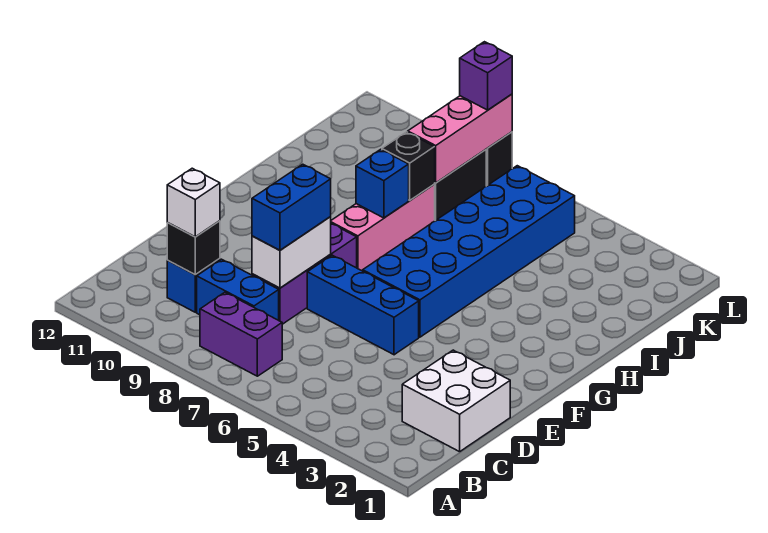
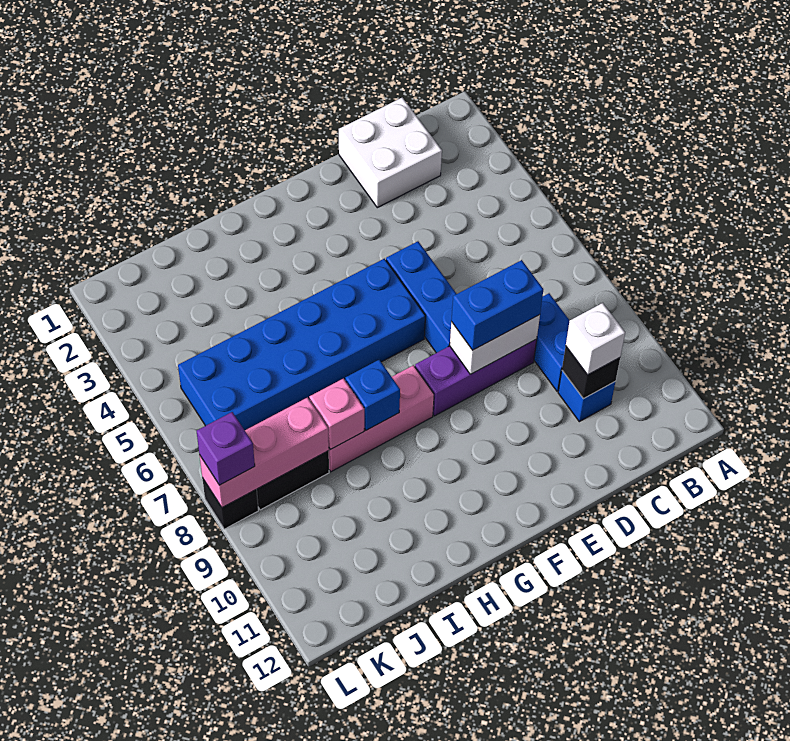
purple 1x2 brick [200,292,282,376] -> none
black 1x1 brick [382,132,435,200] -> pink 1x1 brick [309,378,364,450]

